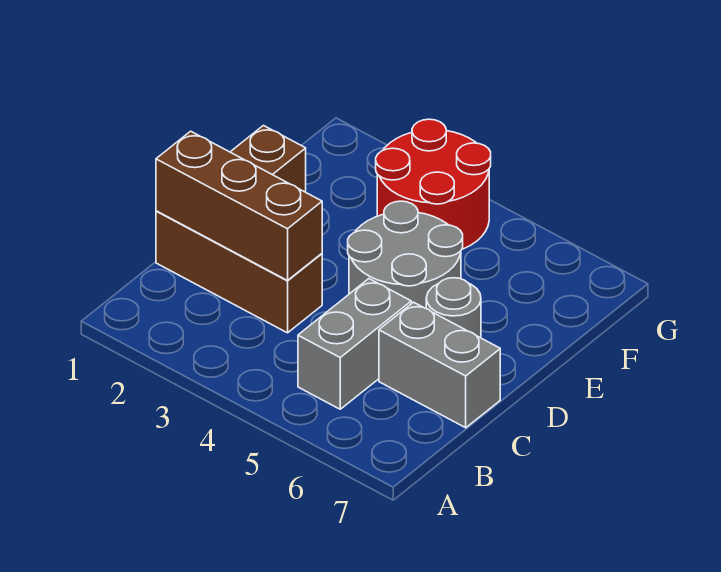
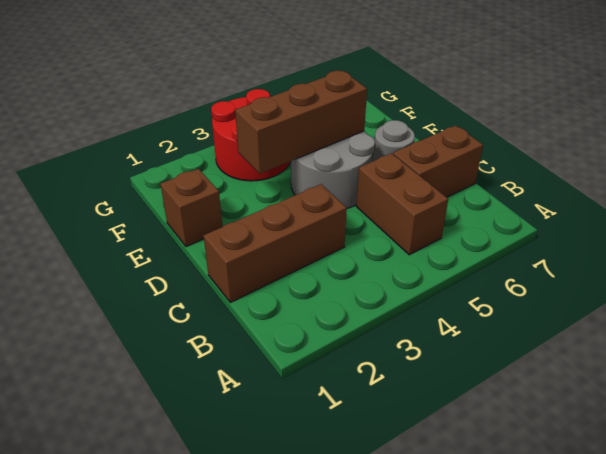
grey 1x2 brick [298,279,411,409] -> brown 1x2 brick [356,153,448,255]
brown 1x3 brick [156,131,322,280] -> brown 1x3 brick moved to [235,71,367,174]
grey 1x2 brick [379,302,500,428] -> brown 1x2 brick [393,125,483,197]

